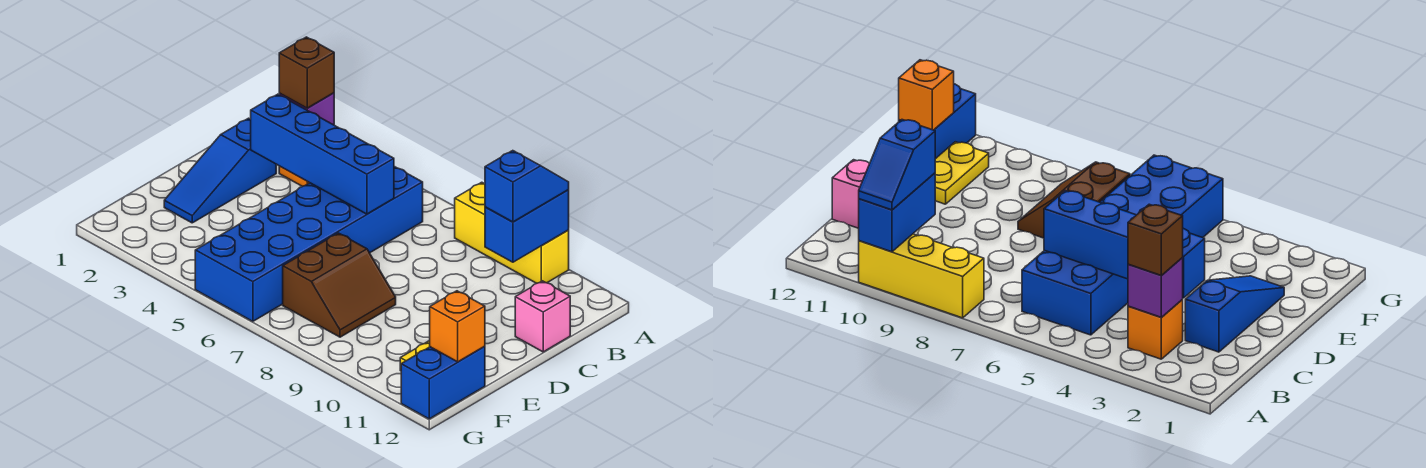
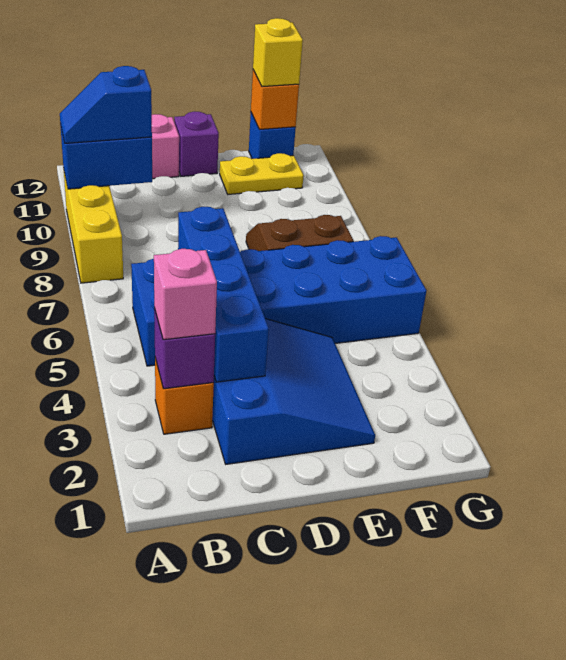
brown 1x1 brick [279,37,334,108] -> pink 1x1 brick [154,249,217,340]
blue 1x3 slope [164,118,276,223] -> blue 3x3 slope [212,319,375,464]
none -> purple 1x1 brick [174,111,219,176]
blue 1x2 brick [401,346,485,419] -> blue 1x1 brick [249,113,296,159]
none -> yellow 1x1 brick [253,18,303,87]

